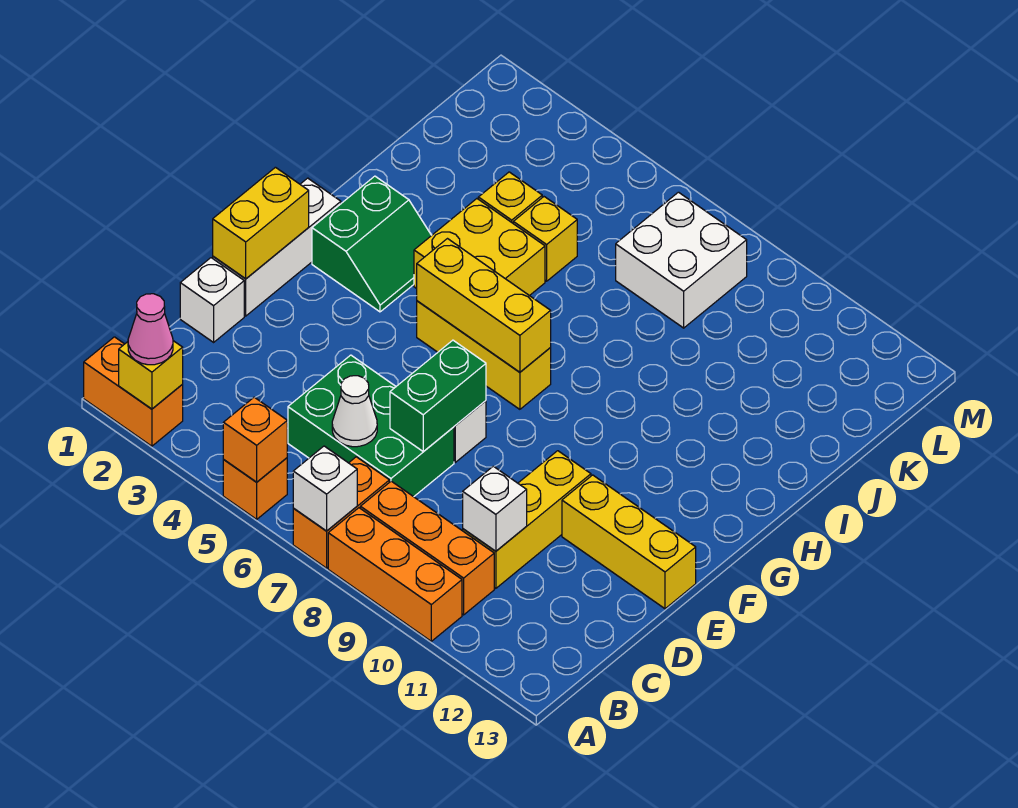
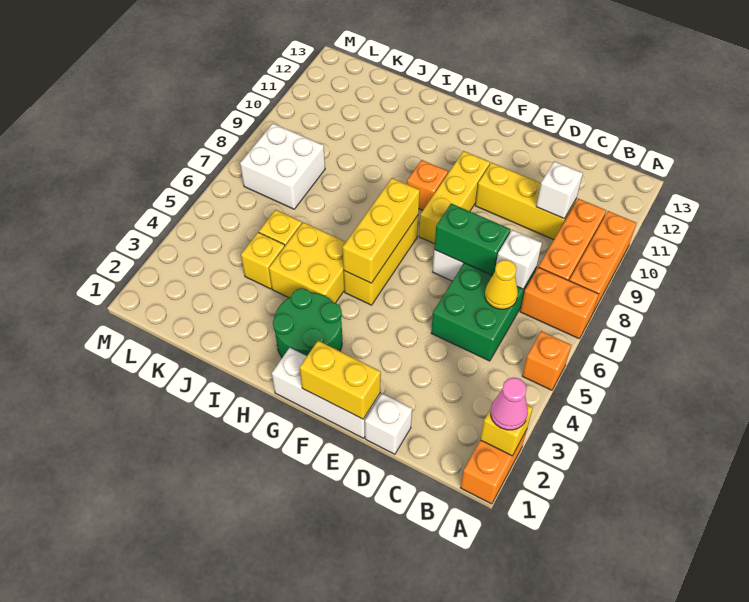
orange 1x1 brick [223,397,287,482] -> orange 1x1 brick moved to [407,160,448,210]
white 1x1 brick [293,446,357,531] -> white 1x1 brick moved to [496,230,542,289]
white 1x1 cone [332,376,377,447] -> yellow 1x1 cone [485,260,518,309]
yellow 1x3 brick [562,475,696,609] -> yellow 1x3 brick moved to [419,151,490,244]
green 2x2 slope [312,176,432,312] -> green 2x2 round brick [273,288,342,358]

